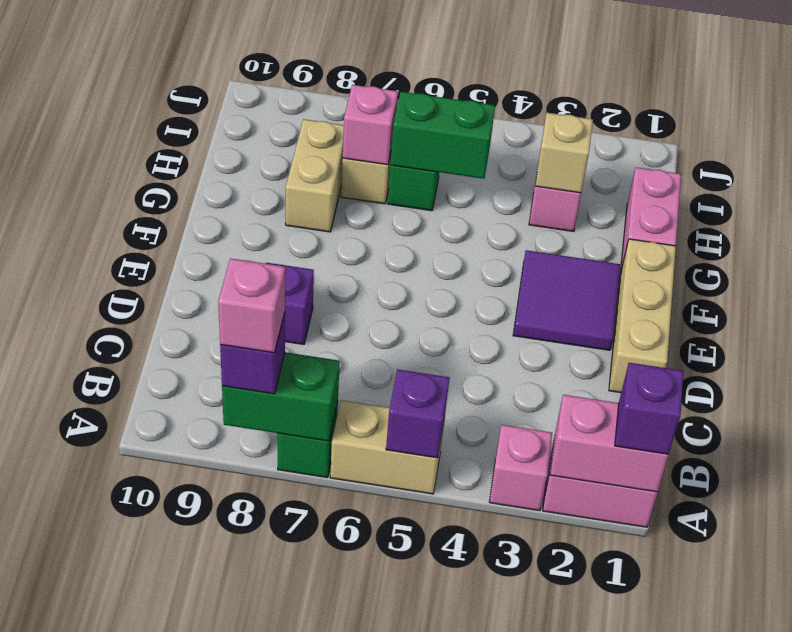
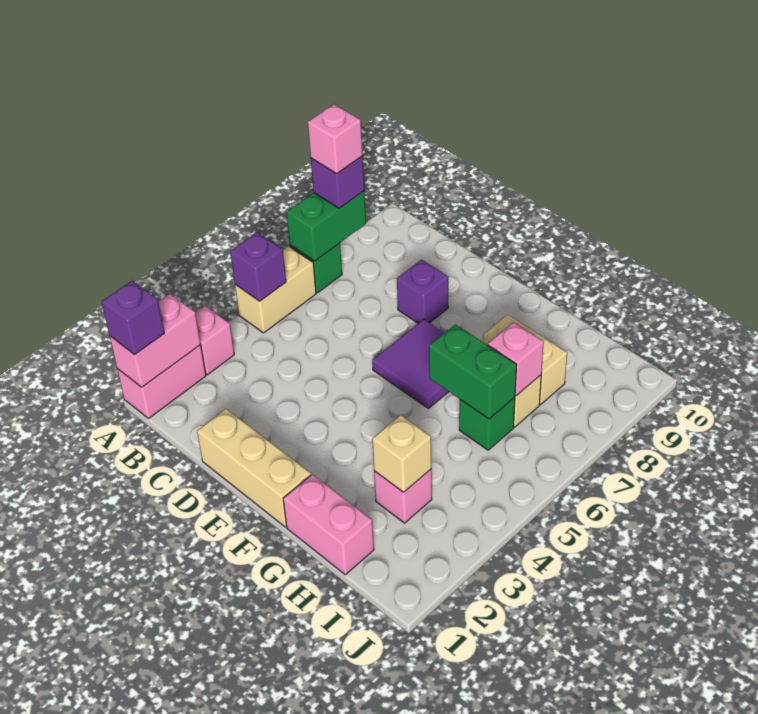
purple 2x2 tile [513,250,620,350] -> purple 2x2 tile moved to [372,319,449,408]
green 1x2 brick [391,92,495,179] -> green 1x2 brick turned to [429,324,517,419]

